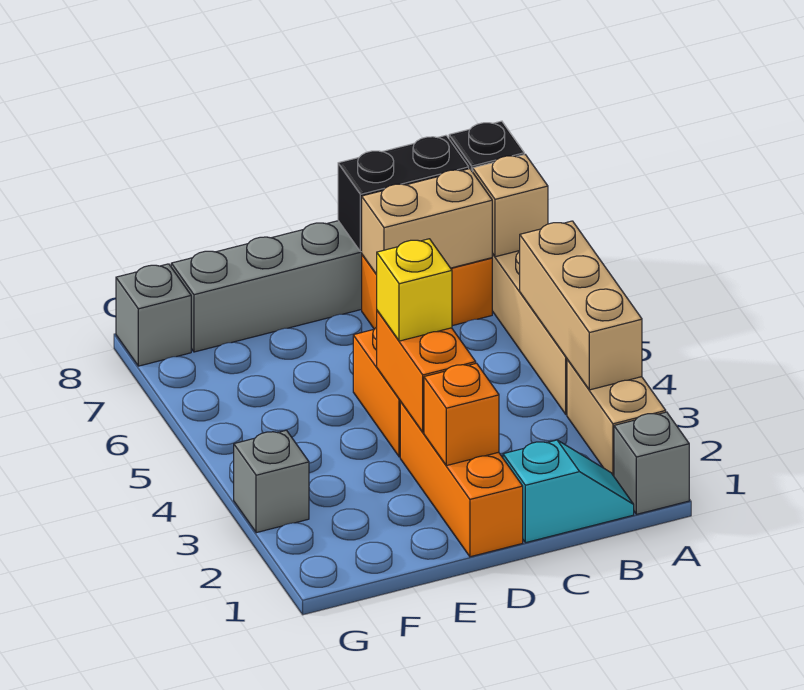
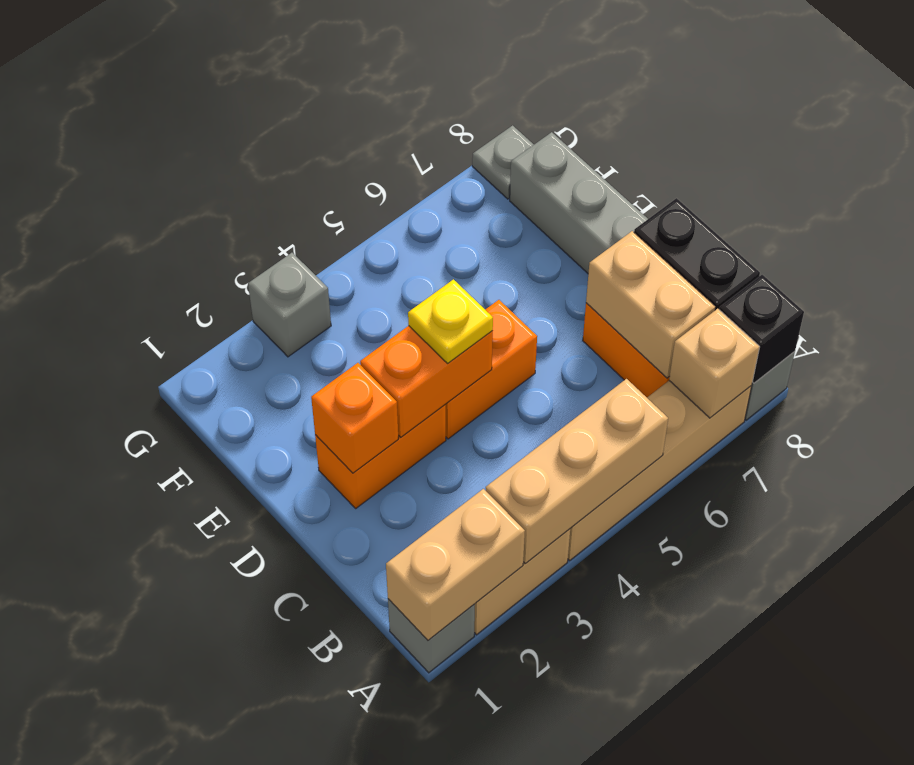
none -> tan 1x2 brick [386,489,525,640]
cyan 1x2 slope [503,440,634,543] -> none
orange 1x3 brick [400,402,523,557] -> orange 1x2 brick [315,405,446,508]
yellow 1x1 brick [376,239,452,341] -> yellow 1x1 plate [408,279,493,363]
grey 1x1 brick [116,264,191,366] -> grey 1x1 plate [472,125,534,199]

